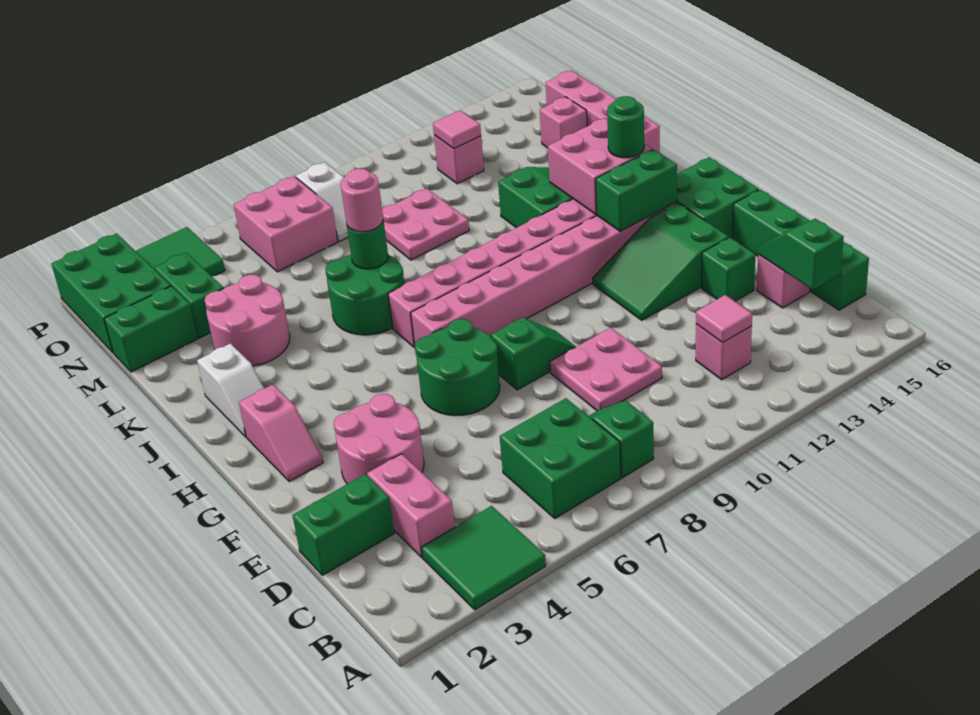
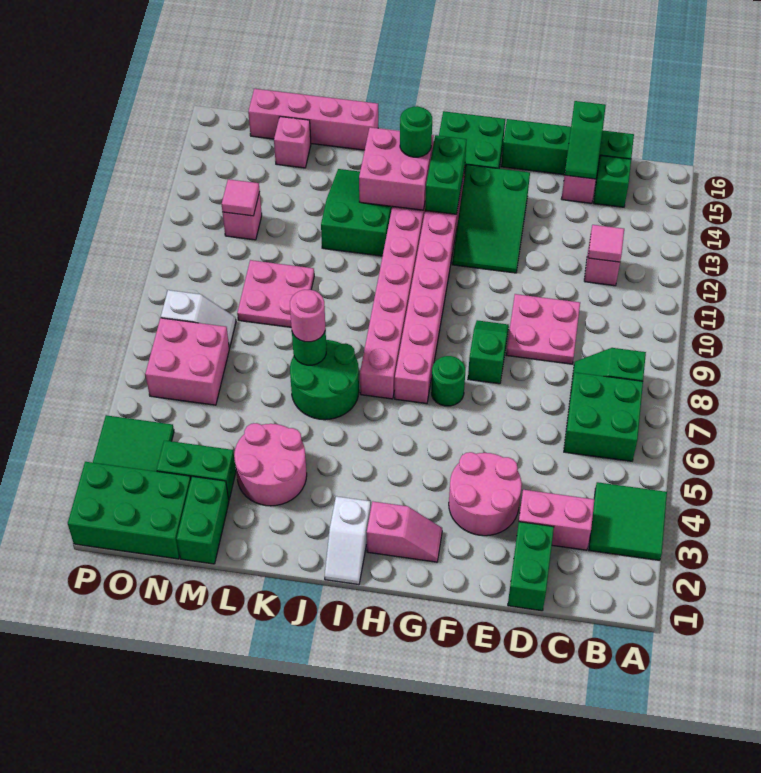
green 1x2 slope [758,219,844,290] -> green 1x2 slope turned to [565,101,606,179]
green 1x1 brick [702,237,755,301] -> green 1x1 brick moved to [594,156,631,207]
green 2x2 round brick [415,319,500,416] -> green 1x1 round brick [431,356,465,406]
white 1x2 slope [197,343,264,437] -> white 1x2 slope turned to [325,496,371,585]

